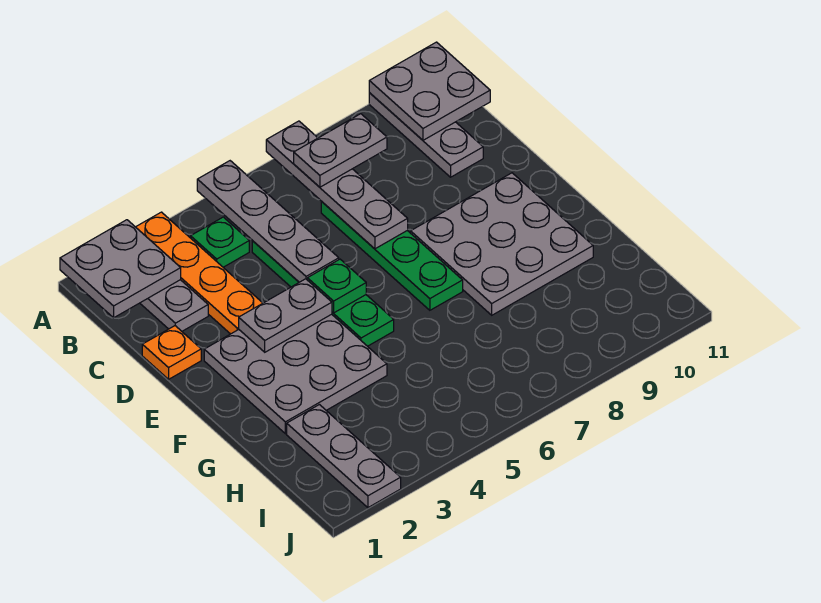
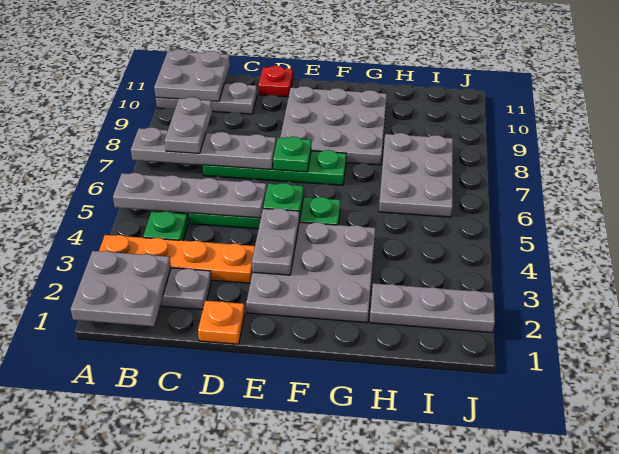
none -> red 1x1 plate [258,66,293,97]
none -> green 1x1 plate [273,137,311,172]
none -> grey 2x3 plate [379,133,453,217]

